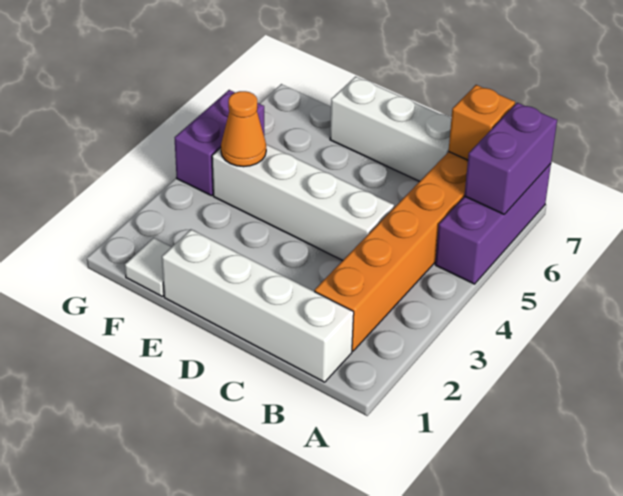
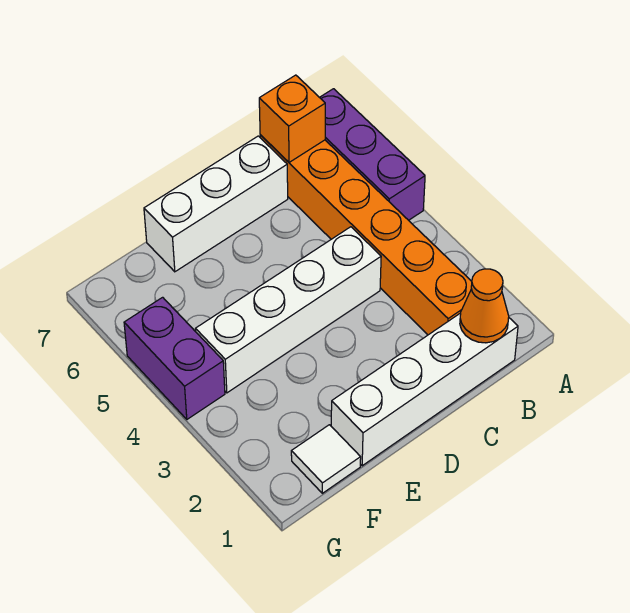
purple 1x2 brick [464,103,557,214] -> none
orange 1x1 cone [221,91,266,167] -> orange 1x1 cone moved to [460,269,509,343]

